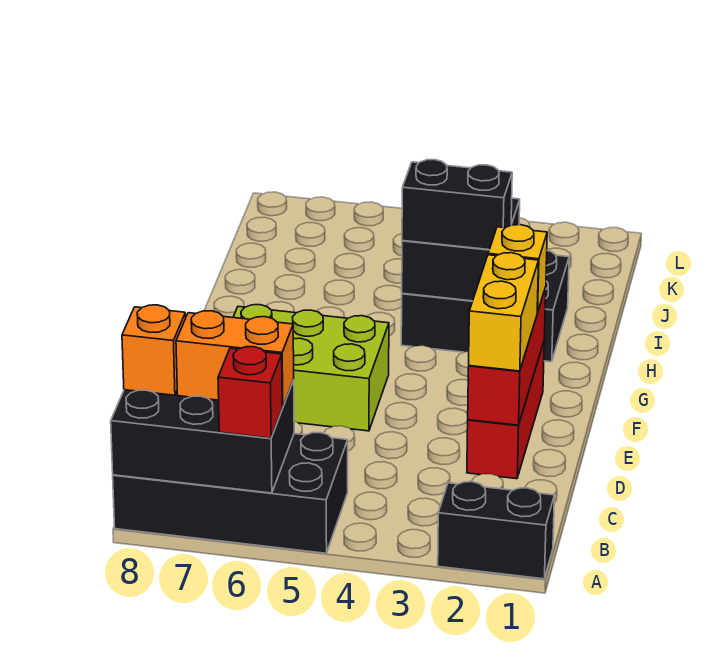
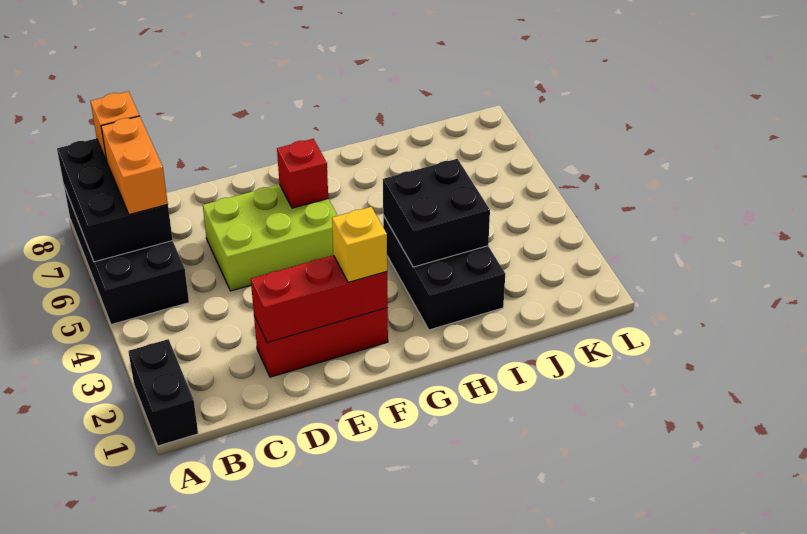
red 1x1 brick [218,347,282,438] -> red 1x1 brick moved to [277,139,328,208]
yellow 1x2 brick [469,253,539,371] -> none
lime 2x3 brick [233,305,389,431] -> lime 2x3 brick turned to [203,184,337,291]
black 1x2 brick [402,160,512,250] -> none

